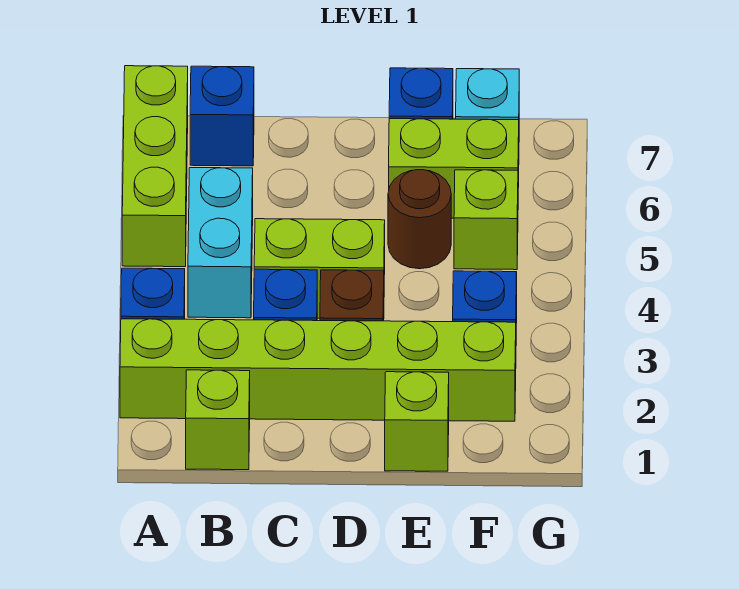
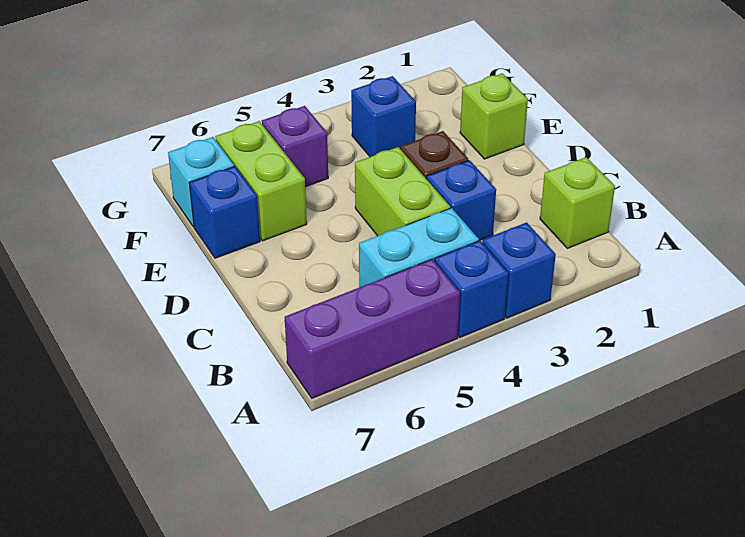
lime 1x6 brick [120,319,516,421] -> none
lime 1x3 brick [122,66,188,267] -> purple 1x3 brick [285,259,460,398]
blue 1x1 brick [190,66,254,166] -> blue 1x1 brick moved to [435,241,508,337]
brown 1x1 round brick [388,170,451,269] -> none
lime 1x1 brick [454,170,518,270] -> purple 1x1 brick [262,106,328,187]

